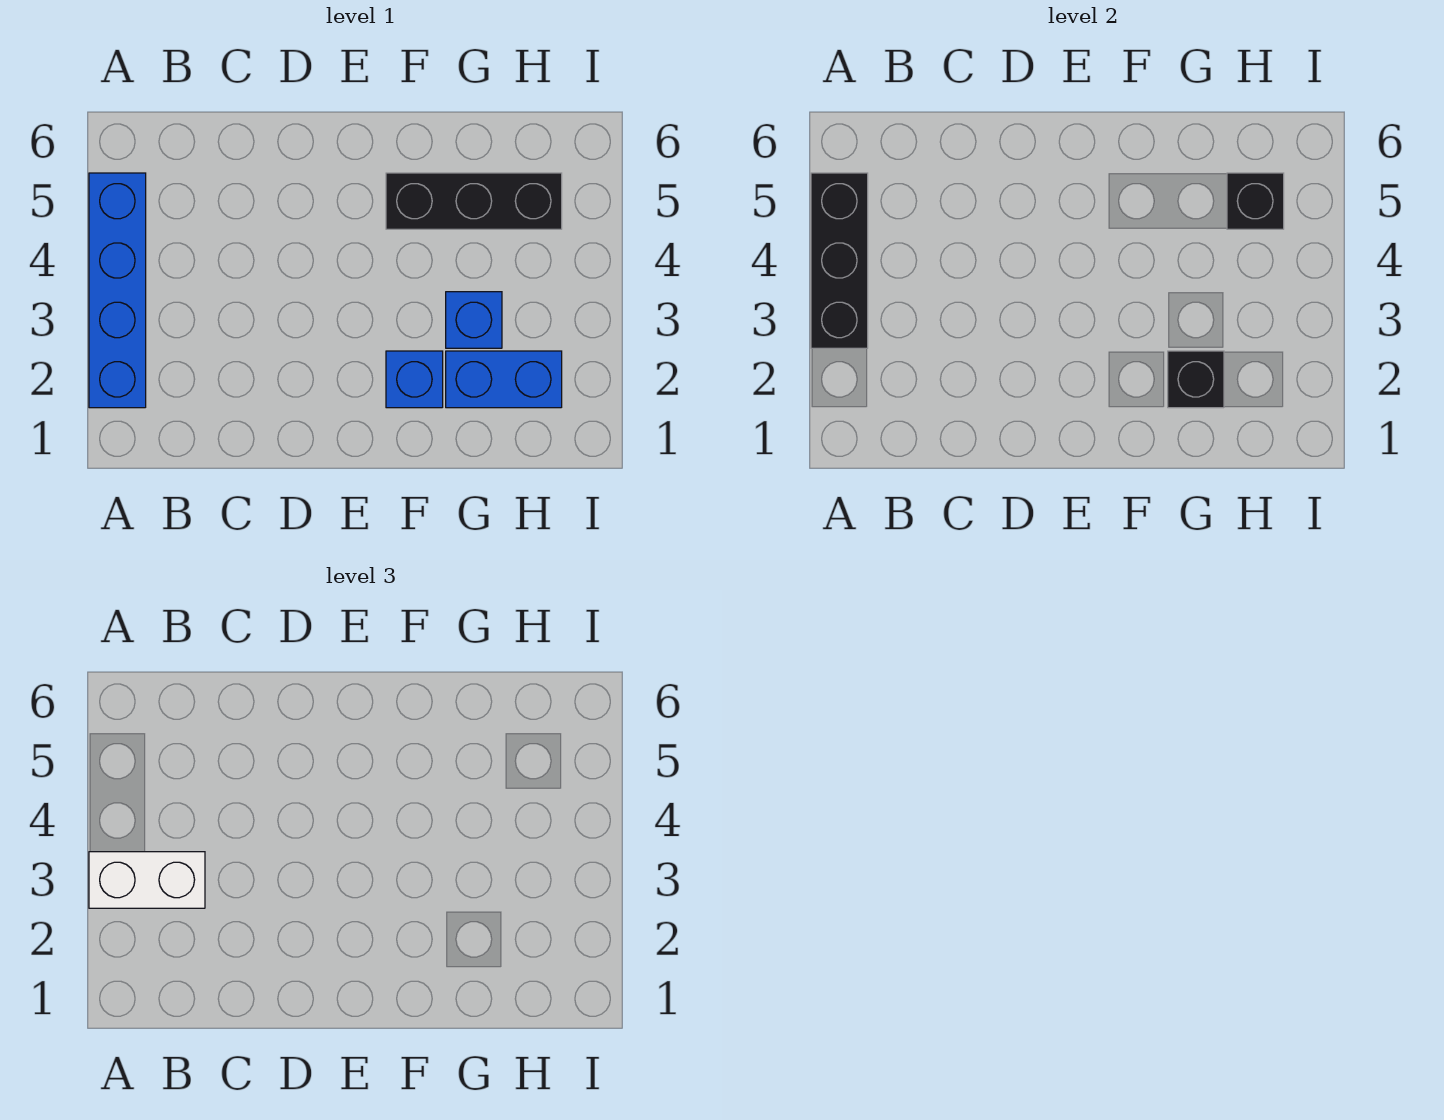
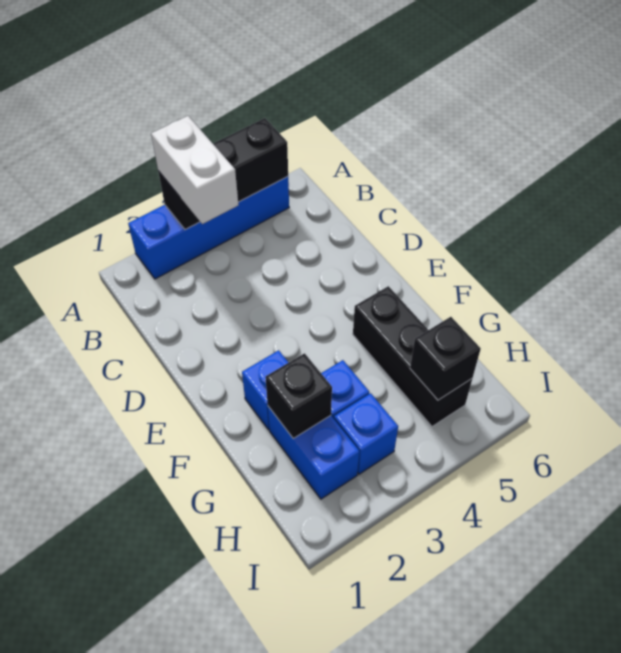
none -> blue 1x1 brick [334,393,398,474]

